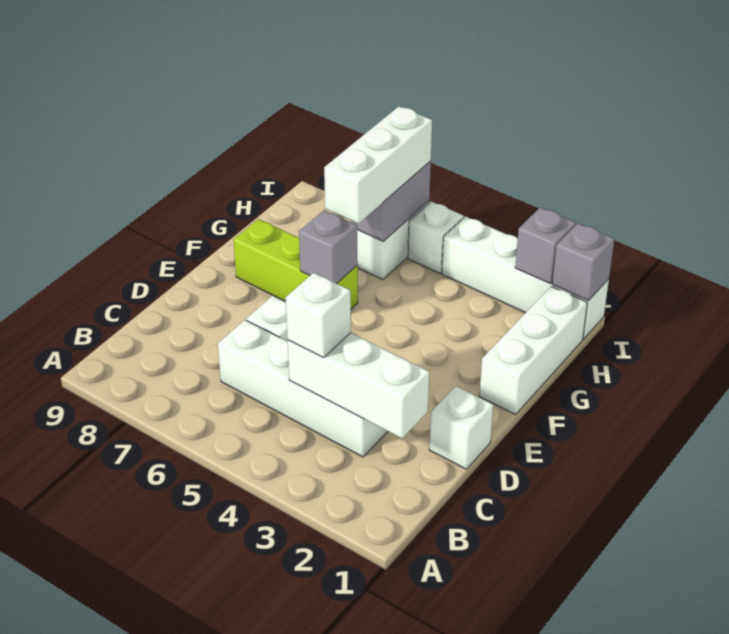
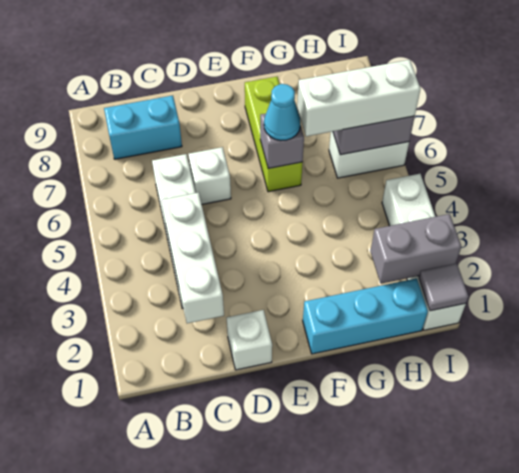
none -> cyan 1x2 brick [104,96,182,159]
white 1x1 brick [286,273,351,358] -> none
white 1x3 brick [479,286,587,414] -> cyan 1x3 brick [303,278,428,354]
none -> cyan 1x1 cone [264,84,300,141]
grey 1x1 brick [552,223,614,301] -> grey 1x1 tile [419,263,469,311]
grey 1x1 brick [515,207,576,284] -> grey 1x2 brick [370,214,461,284]
white 1x1 brick [408,202,464,273] -> none

